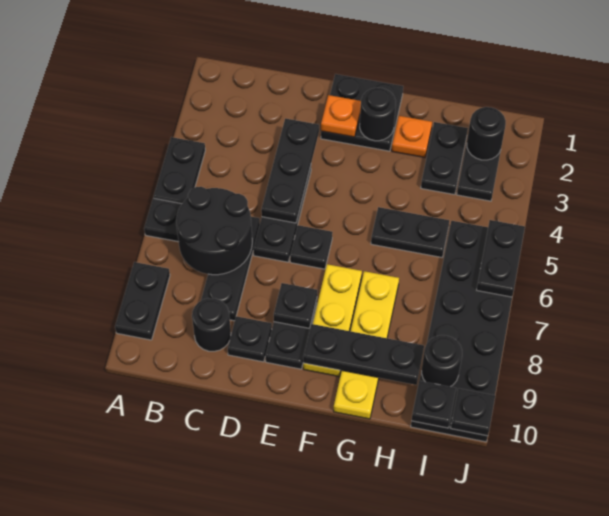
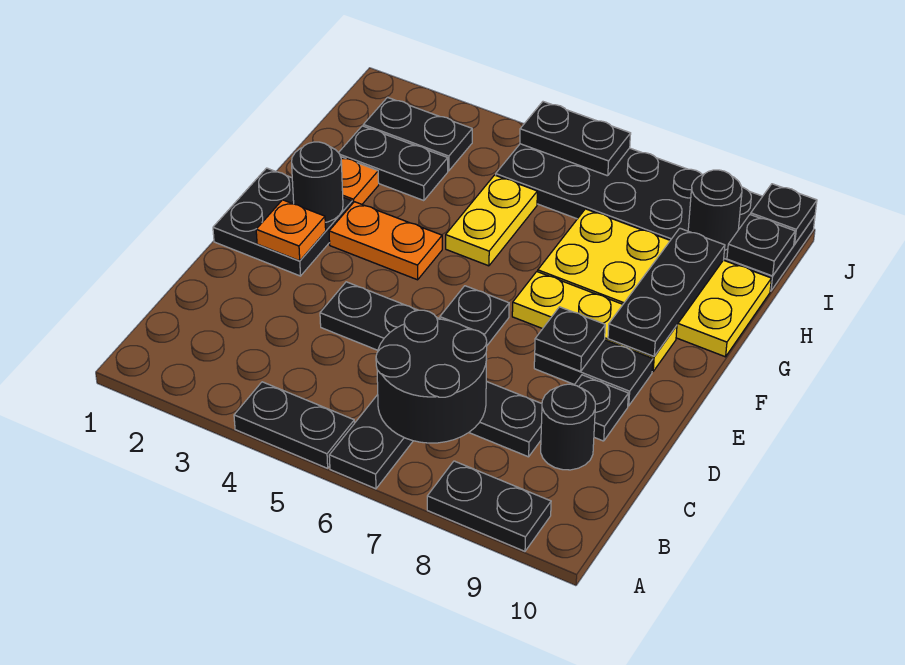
black 1x3 plate [261,118,319,223] -> none
none -> orange 1x2 plate [329,202,442,280]
black 1x2 plate [371,207,449,257] -> yellow 1x2 plate [446,175,537,266]
yellow 1x4 plate [334,271,399,419] -> yellow 2x4 plate [538,209,771,357]
black 1x1 round brick [467,107,506,160] -> none

